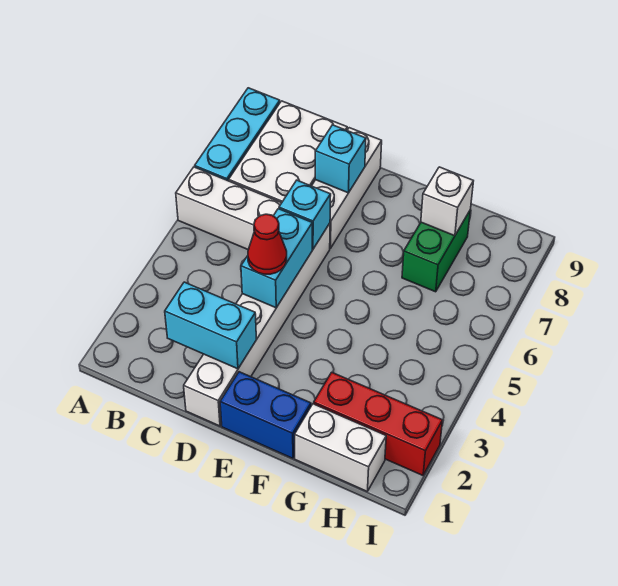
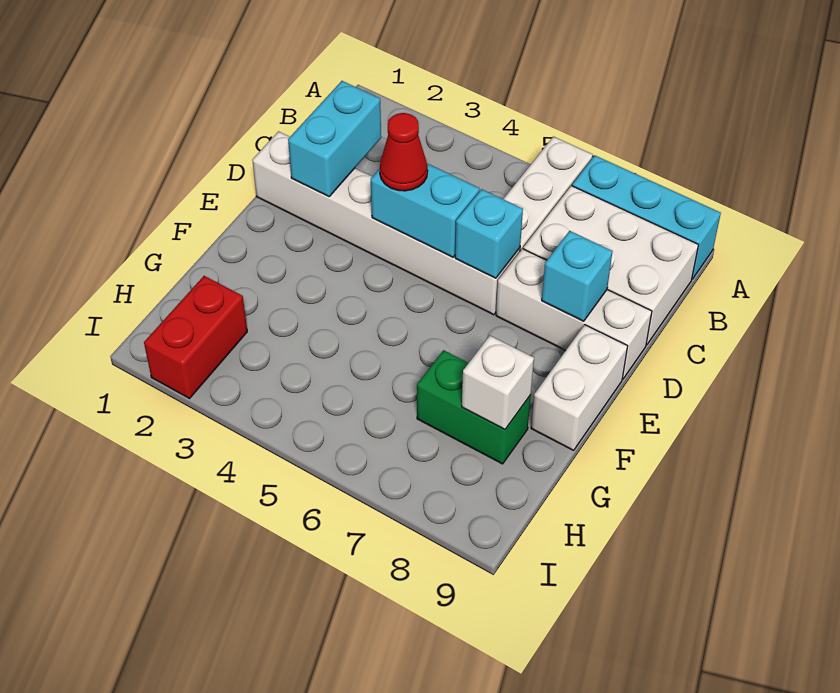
blue 1x2 brick [220,372,311,458] -> none
white 1x2 brick [295,404,386,491] -> white 1x2 brick moved to [531,325,628,450]
red 1x3 brick [314,372,442,475] -> red 1x2 brick [144,276,247,398]

